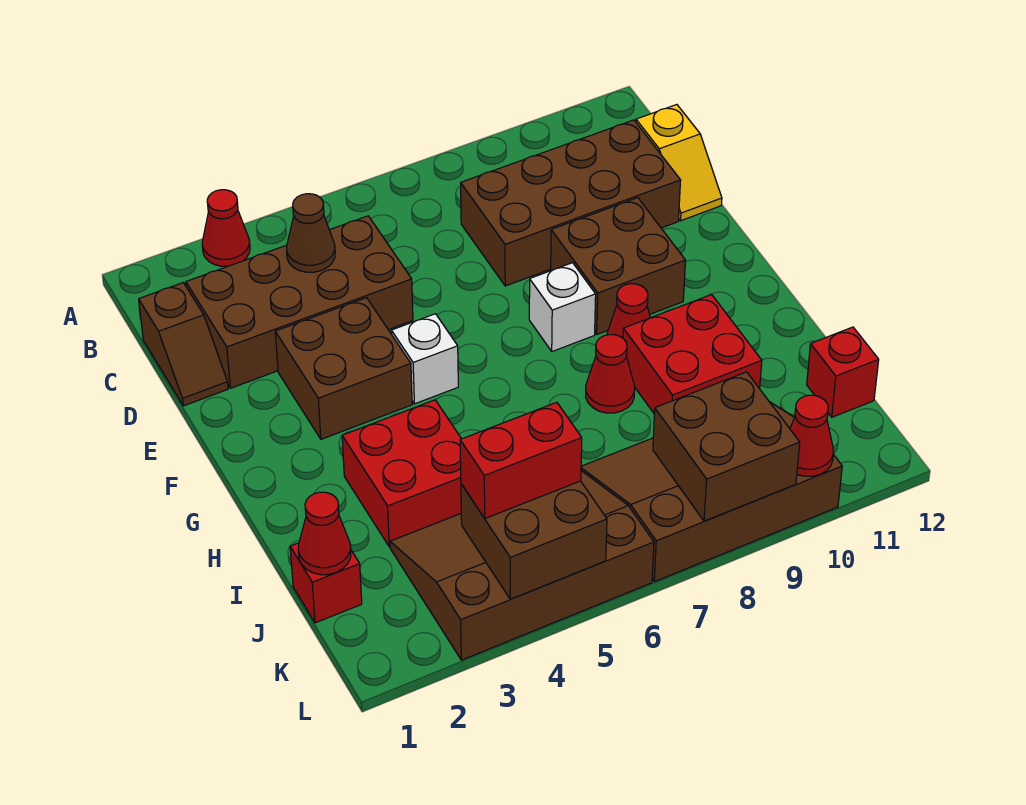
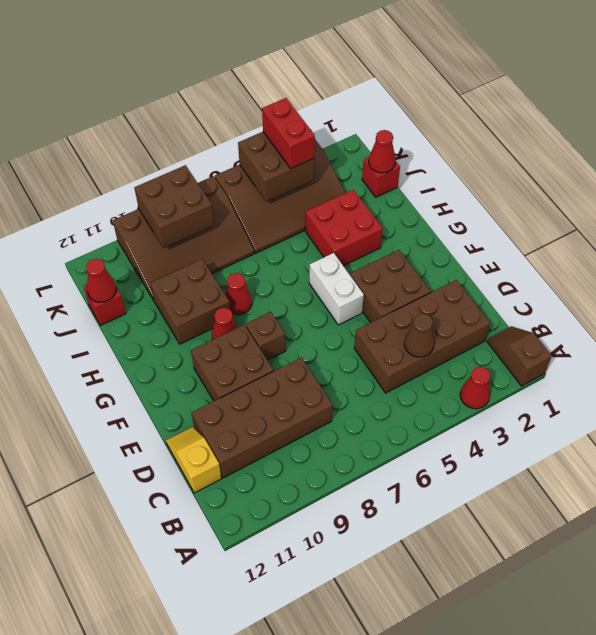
brown 1x2 slope [139,283,228,406] -> brown 1x2 slope moved to [487,326,552,386]
white 1x1 brick [391,314,458,404] -> white 1x2 brick [309,253,364,325]
white 1x1 brick [529,263,596,351] -> brown 1x1 brick [246,312,286,360]
red 2x2 brick [623,295,762,413] -> brown 2x2 brick [151,259,230,344]
red 1x2 brick [460,402,582,518] -> red 1x2 brick turned to [262,98,315,169]
red 1x1 cone [790,395,834,476] -> red 1x1 cone moved to [86,259,116,302]

